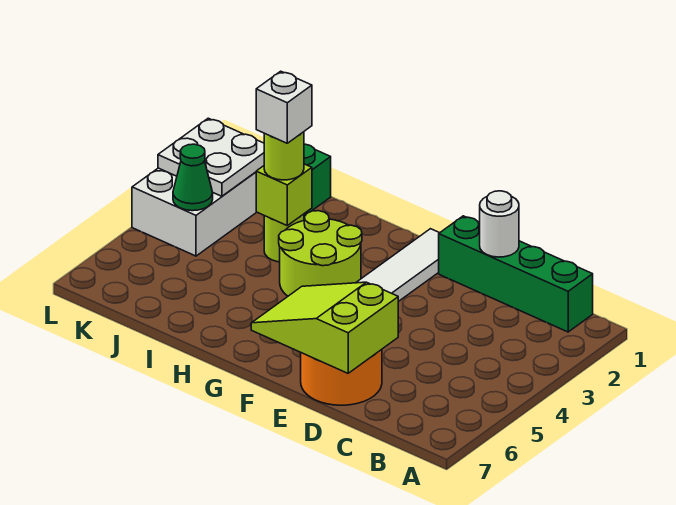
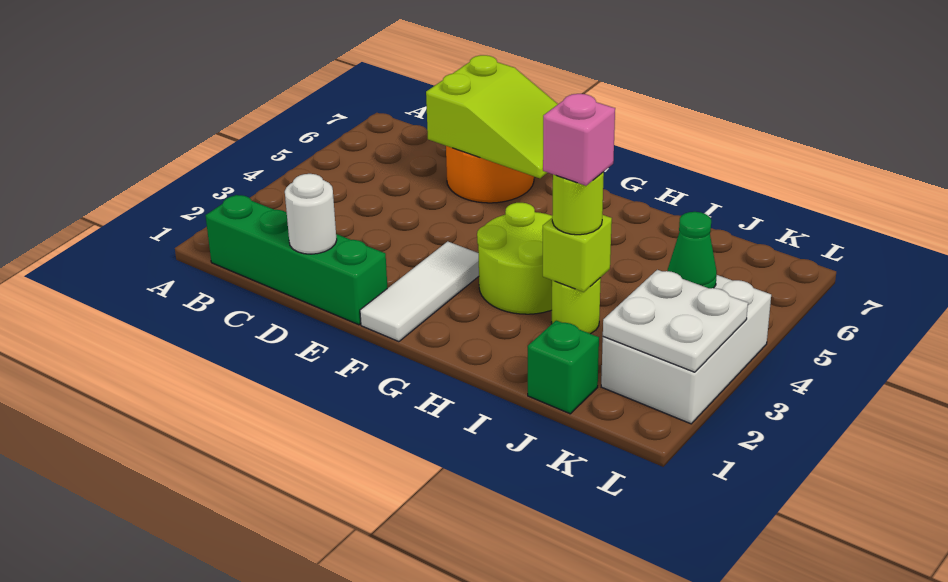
white 1x1 brick [256,71,312,143] -> pink 1x1 brick [543,94,615,186]

